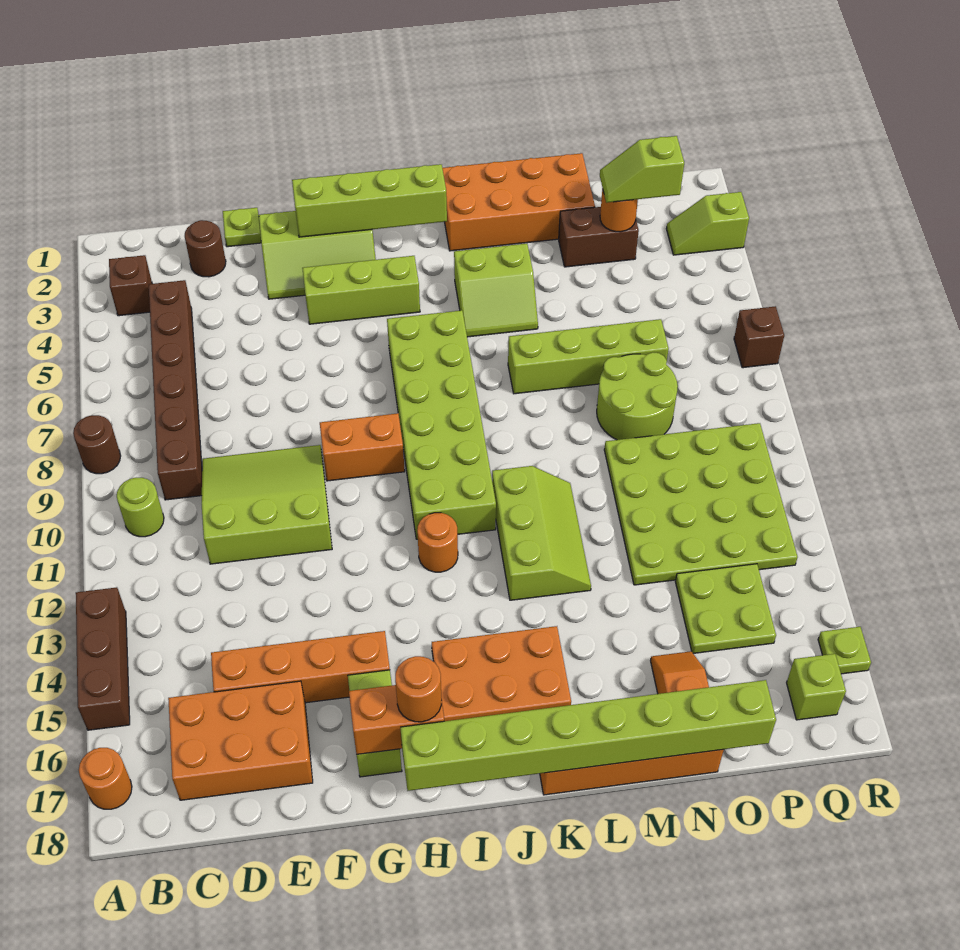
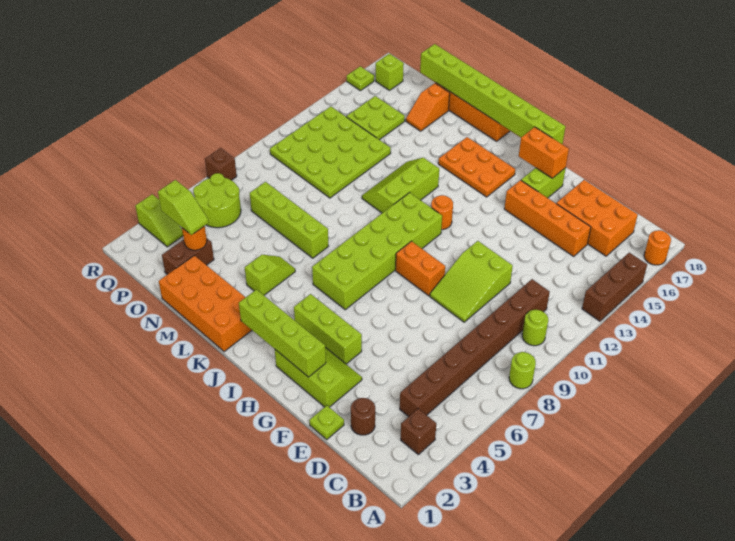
brown 1x1 round brick [73,415,121,474] -> lime 1x1 round brick [509,352,536,389]
brown 1x6 brick [149,280,202,500] -> brown 1x8 brick [400,279,550,417]
lime 3x3 slope [202,445,332,564] -> lime 2x3 slope [430,241,513,322]
orange 1x1 round brick [395,656,442,722] -> none
lime 2x2 slope [454,244,538,337] -> lime 1x2 slope [245,255,295,295]
brown 1x2 brick [559,207,639,267] -> brown 1x2 brick turned to [162,239,214,274]
lime 2x2 round brick [597,352,678,440] -> lime 2x2 round brick moved to [193,173,241,228]

